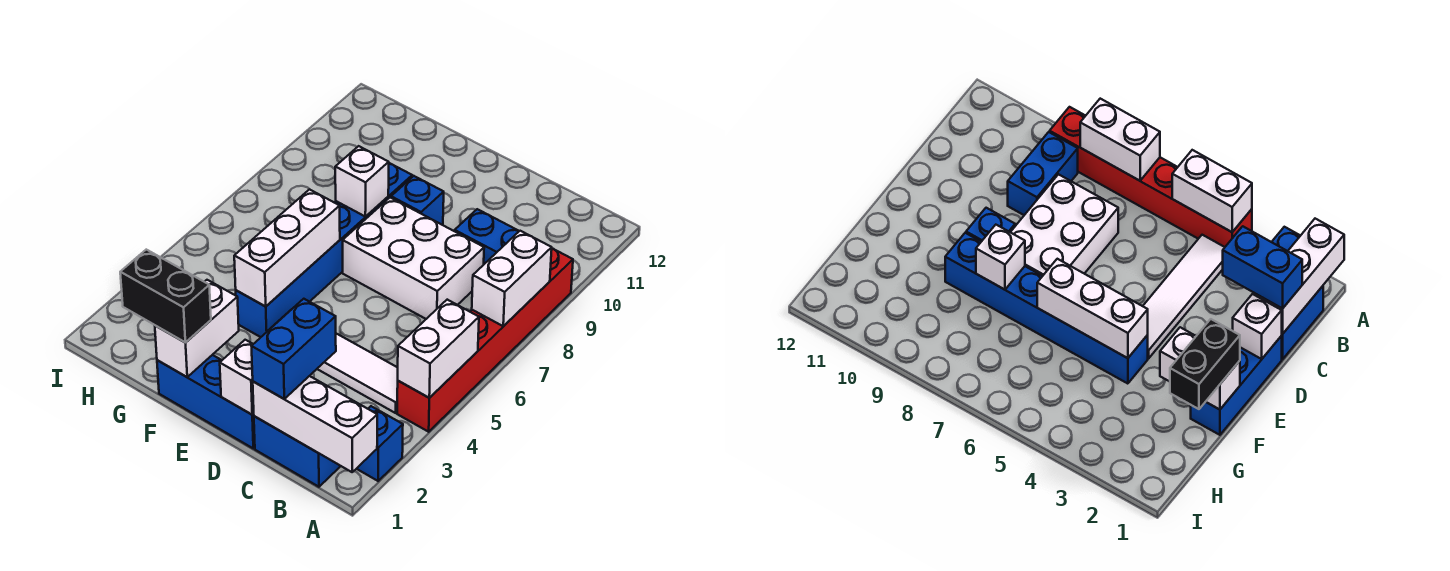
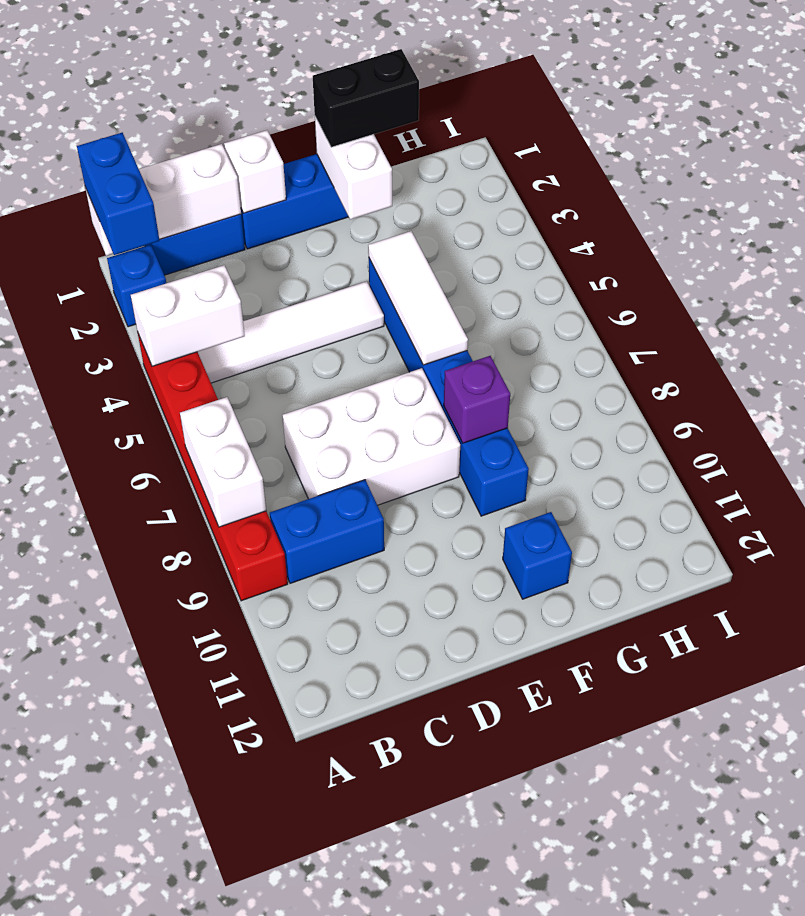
white 1x2 brick [398,300,479,398] -> white 1x2 brick turned to [131,265,245,366]
blue 1x2 brick [252,299,336,399] -> blue 1x2 brick moved to [77,133,160,255]
blue 1x1 brick [391,176,444,225] -> blue 1x1 brick moved to [503,512,572,599]
white 1x3 brick [234,189,340,306] -> white 1x3 tile [368,231,468,365]
white 1x1 brick [335,146,389,217] -> purple 1x1 brick [444,356,510,443]

